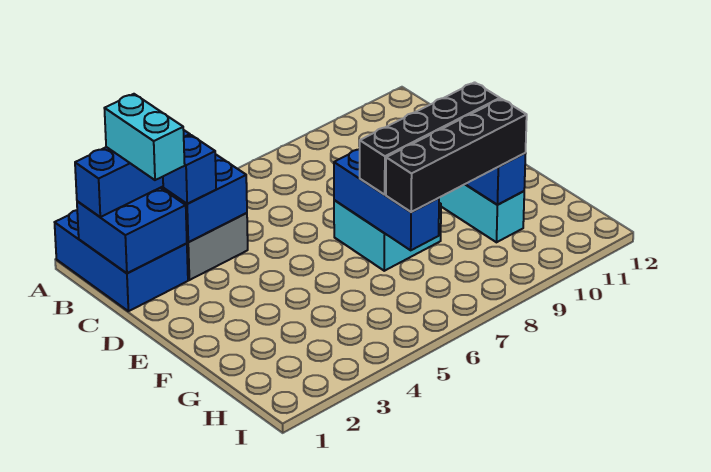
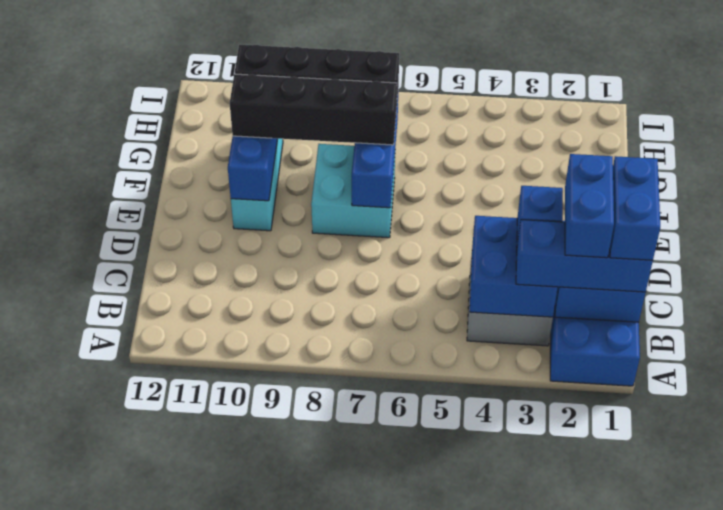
none -> blue 1x2 brick [610,156,660,260]
cyan 1x2 brick [104,94,185,180] -> blue 1x2 brick [565,154,614,258]

